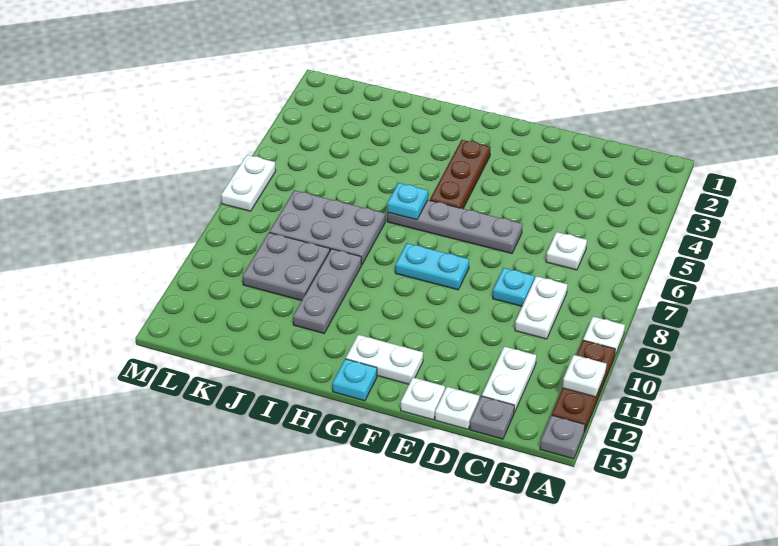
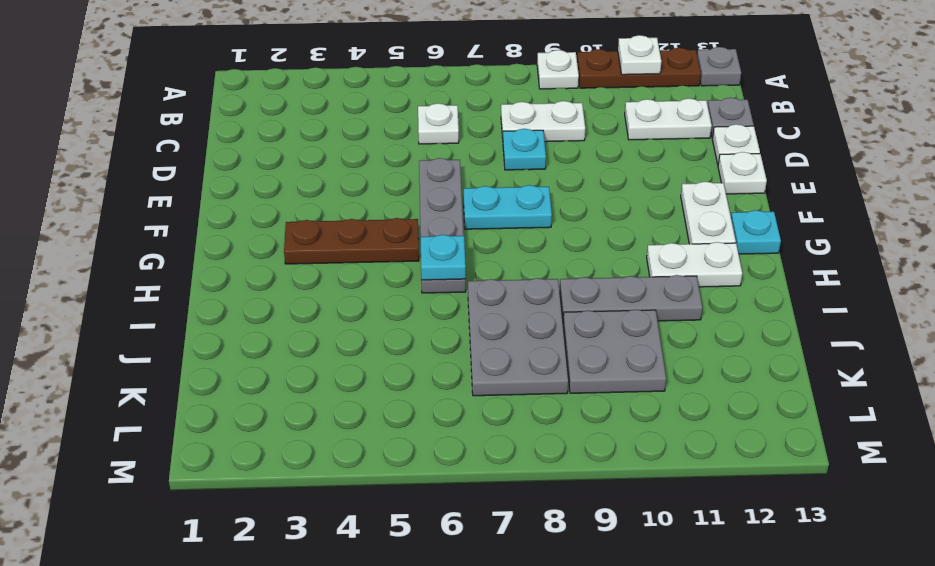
cyan 1x2 plate [395,243,469,290] -> cyan 1x2 plate turned to [464,185,552,229]
white 1x2 plate [221,155,276,211] -> white 1x2 plate moved to [647,242,742,287]

